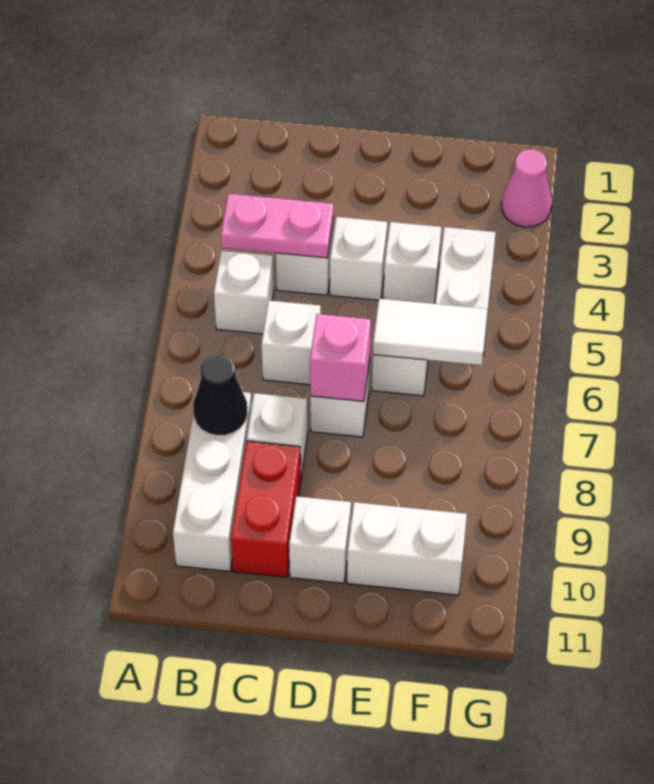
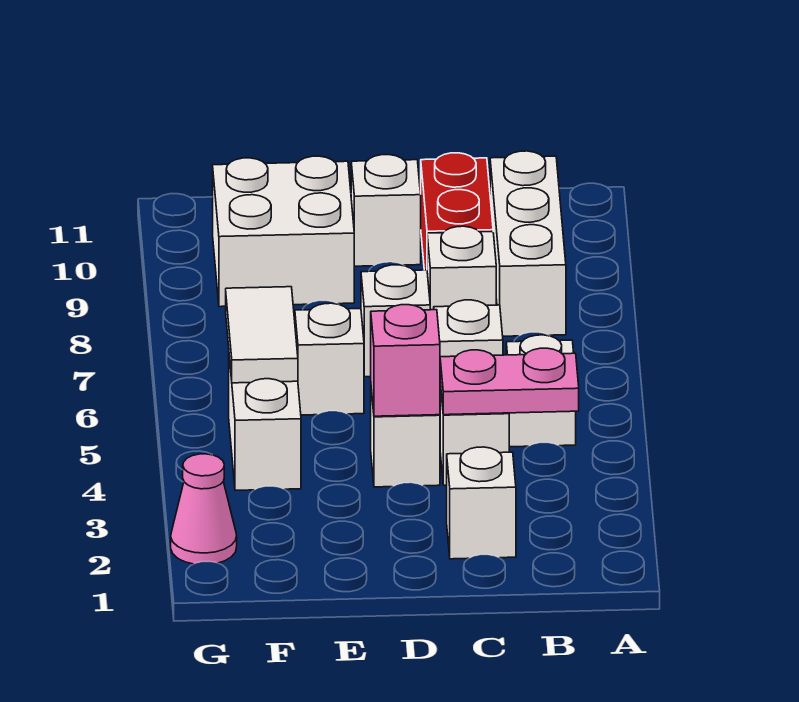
black 1x1 cone [193,355,247,436] -> none
pink 1x1 brick [310,314,371,401] -> pink 1x1 brick moved to [371,305,440,416]
white 1x1 brick [383,222,441,304] -> white 1x1 brick moved to [447,447,516,559]
white 1x2 tile [373,298,488,365] -> white 1x2 tile turned to [226,287,298,383]
white 1x2 brick [347,502,467,595] -> white 2x2 brick [213,156,354,307]

